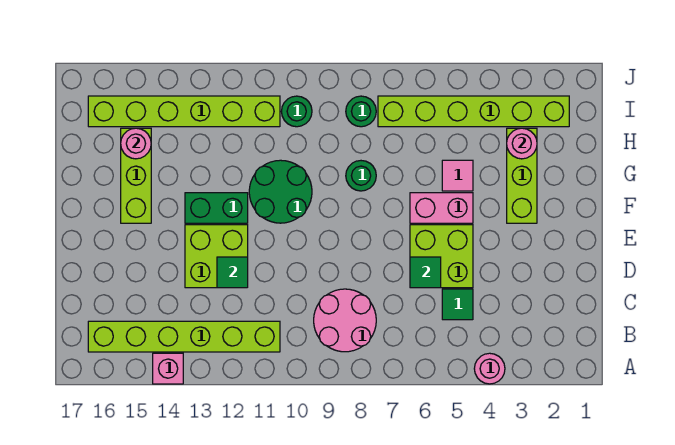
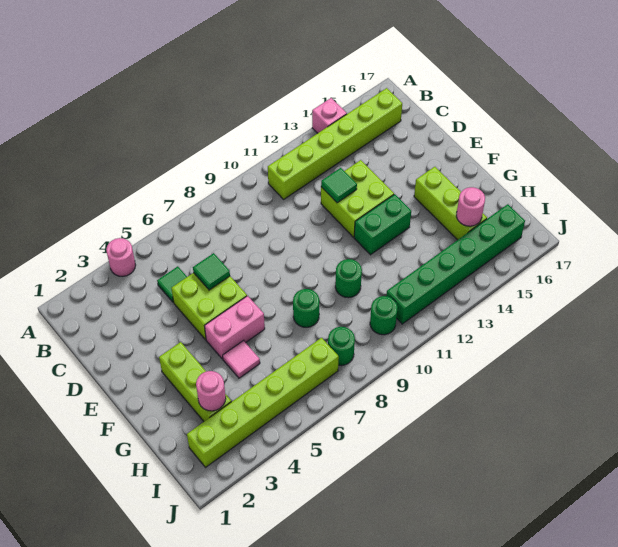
pink 2x2 round brick [314,289,376,352] -> none
green 2x2 round brick [249,160,312,223] -> green 1x1 round brick [335,259,362,298]
lime 1x6 brick [88,96,280,127] -> green 1x6 brick [386,204,525,324]

